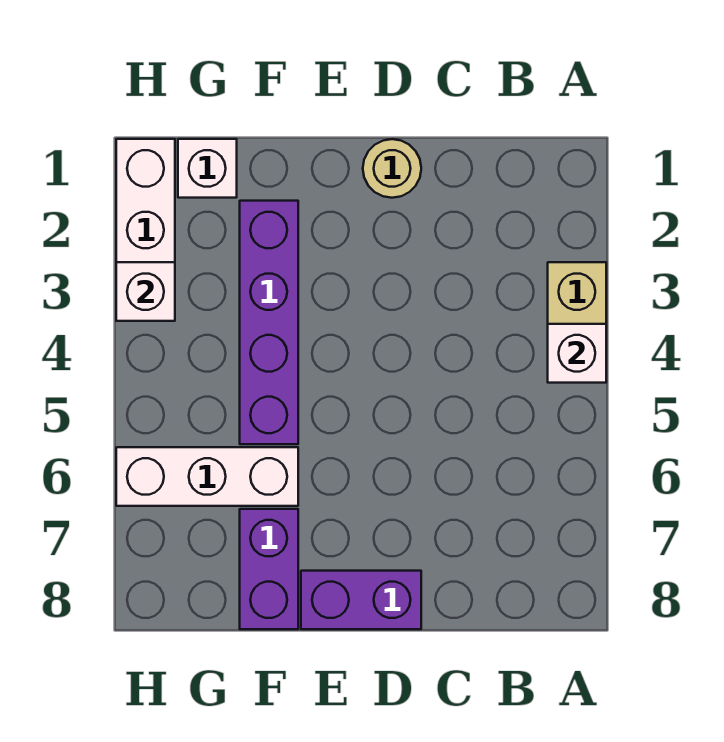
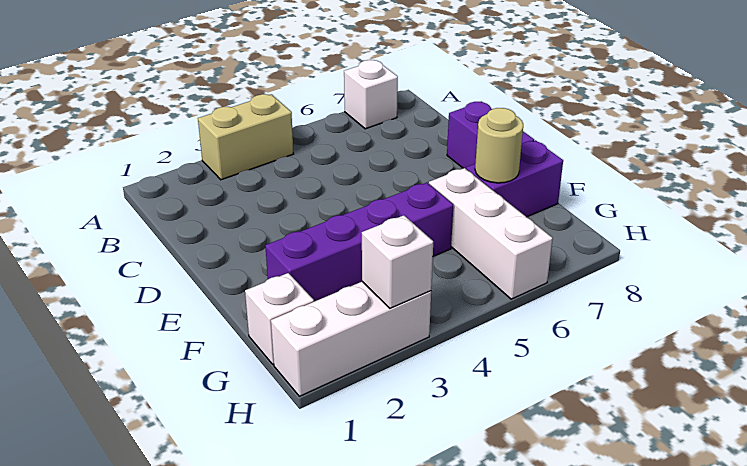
white 1x1 brick [548,324,606,383] -> white 1x1 brick moved to [344,60,398,129]
tan 1x1 round brick [363,139,421,198] -> tan 1x1 round brick moved to [475,108,523,183]

